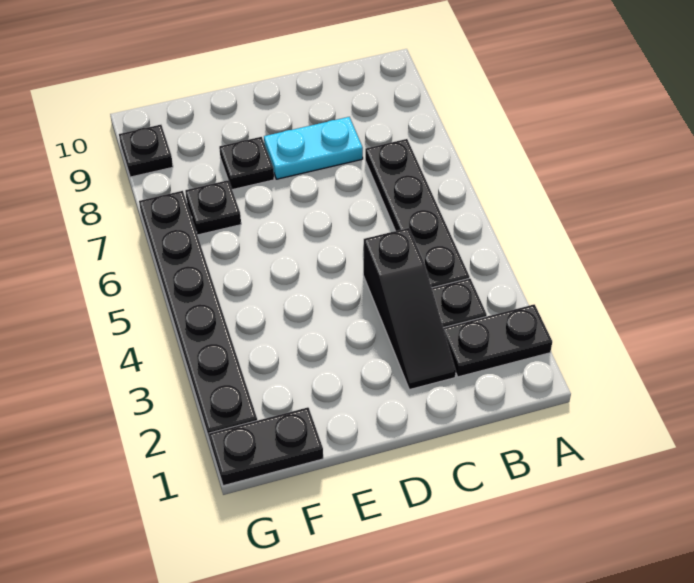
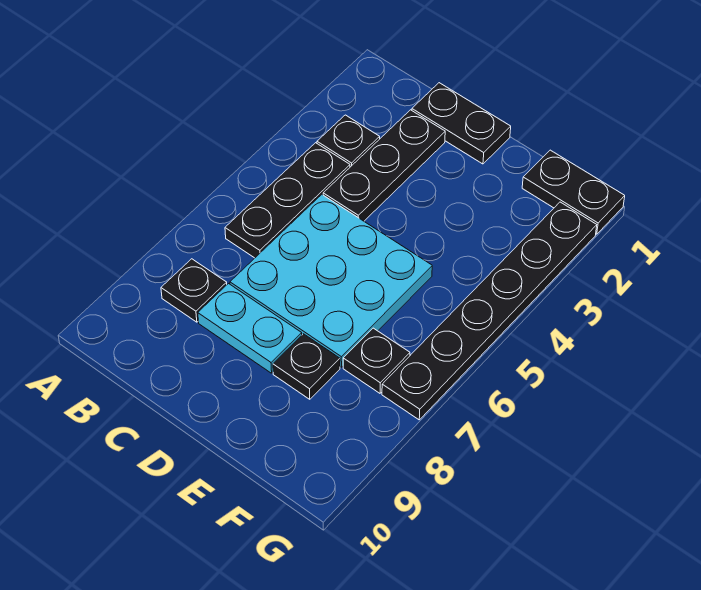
black 1x2 plate [443,304,552,377] -> black 1x2 plate moved to [412,83,511,164]
black 1x4 plate [365,139,470,288] -> black 1x3 plate [225,143,350,258]
black 1x3 slope [363,228,456,390] -> black 1x3 plate [323,110,445,221]
none -> cyan 3x3 plate [230,195,432,367]
black 1x1 plate [119,125,173,177] -> black 1x1 plate moved to [161,259,227,322]

